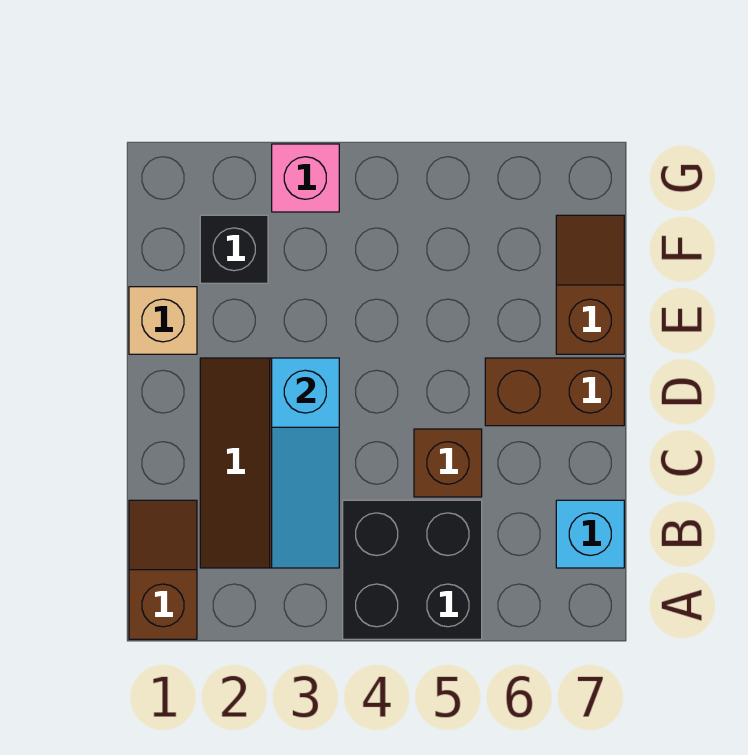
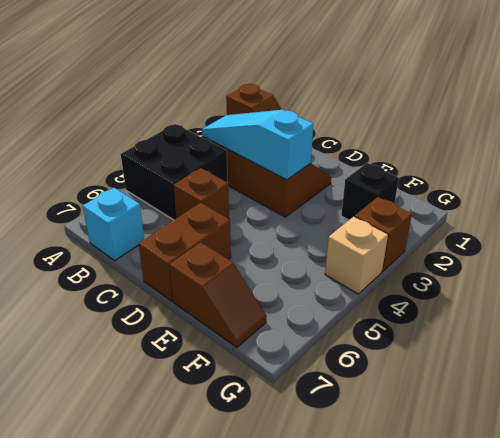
tan 1x1 brick [129,287,197,354] -> tan 1x1 brick moved to [325,217,388,294]
pink 1x1 brick [272,144,339,212] -> brown 1x1 brick [355,197,412,271]

